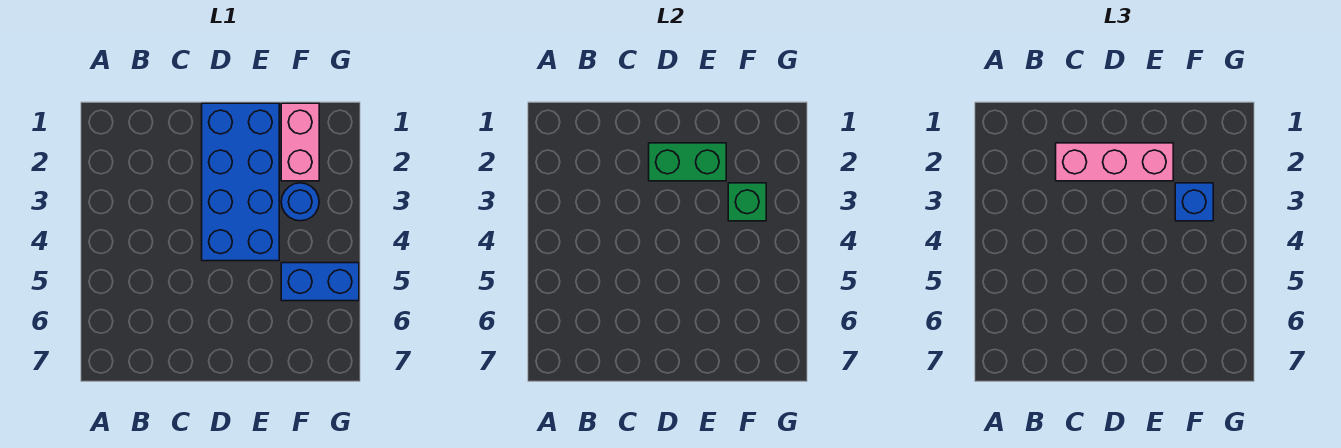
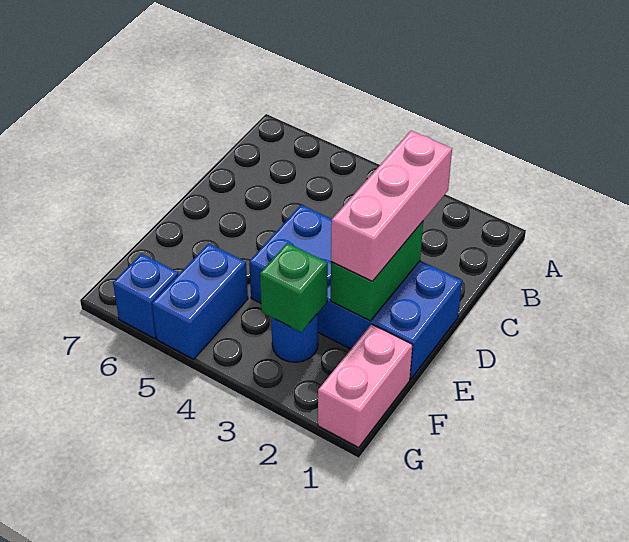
pink 1x2 brick [281,103,319,181] -> pink 1x2 brick turned to [318,324,412,447]
blue 1x1 brick [1175,183,1213,221] -> blue 1x1 brick moved to [113,254,178,339]

